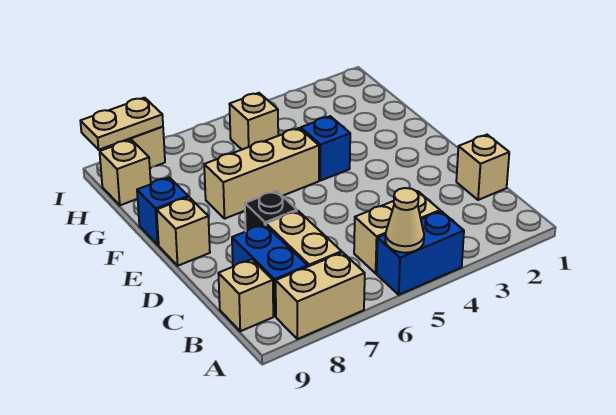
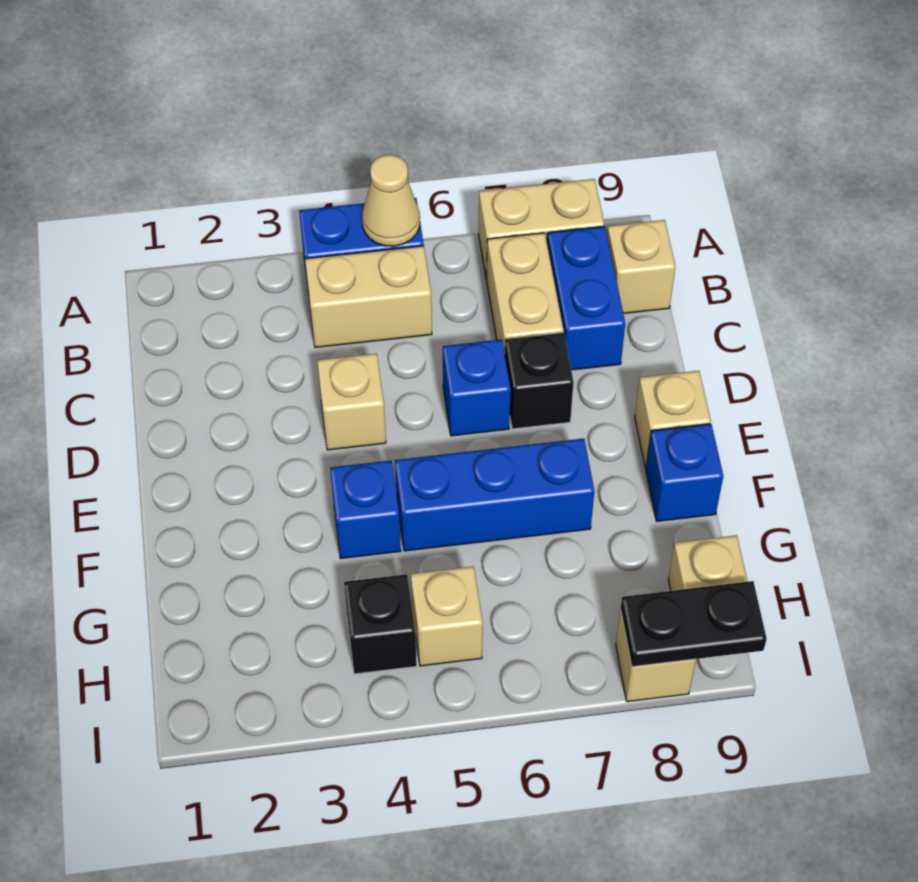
tan 1x1 brick [456,135,509,200] -> tan 1x1 brick moved to [317,353,386,450]
none -> blue 1x1 brick [443,340,511,436]
tan 1x3 brick [204,128,319,218] -> blue 1x3 brick [395,438,594,551]
none -> black 1x1 brick [344,574,417,674]
tan 1x2 plate [80,98,163,150] -> black 1x2 plate [621,581,767,667]

